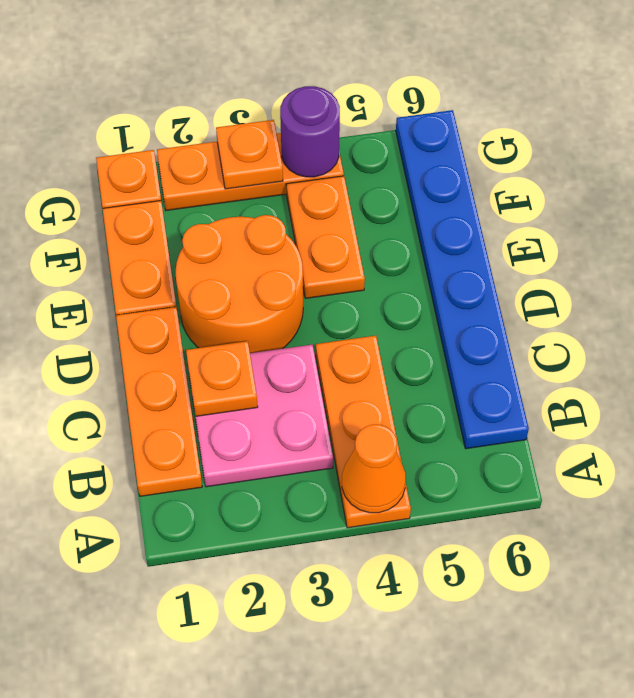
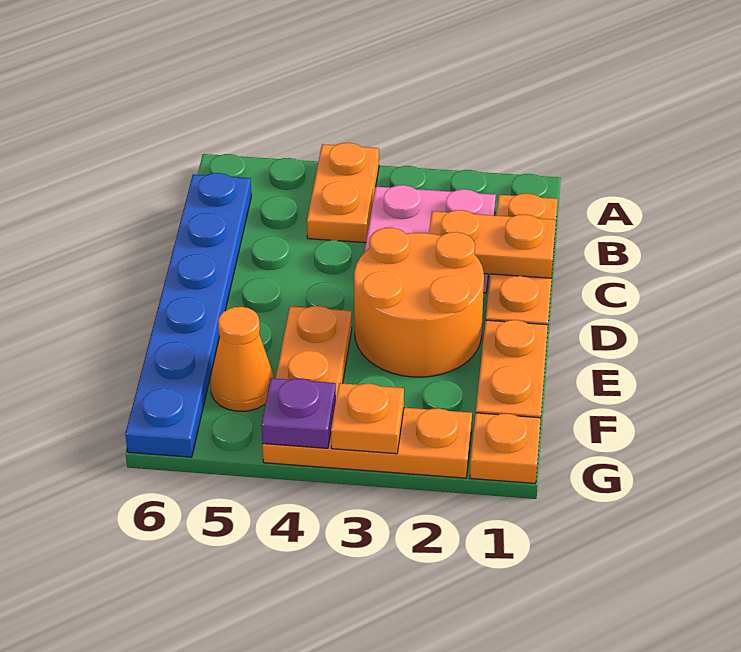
orange 1x3 plate [316,336,411,528] -> orange 1x2 plate [307,143,379,243]
orange 1x1 cone [342,424,406,513] -> orange 1x1 cone moved to [211,307,274,411]
orange 1x1 plate [186,341,258,416] -> orange 1x2 plate [429,210,556,278]
purple 1x1 round brick [280,86,340,177] -> purple 1x1 plate [261,378,336,448]

